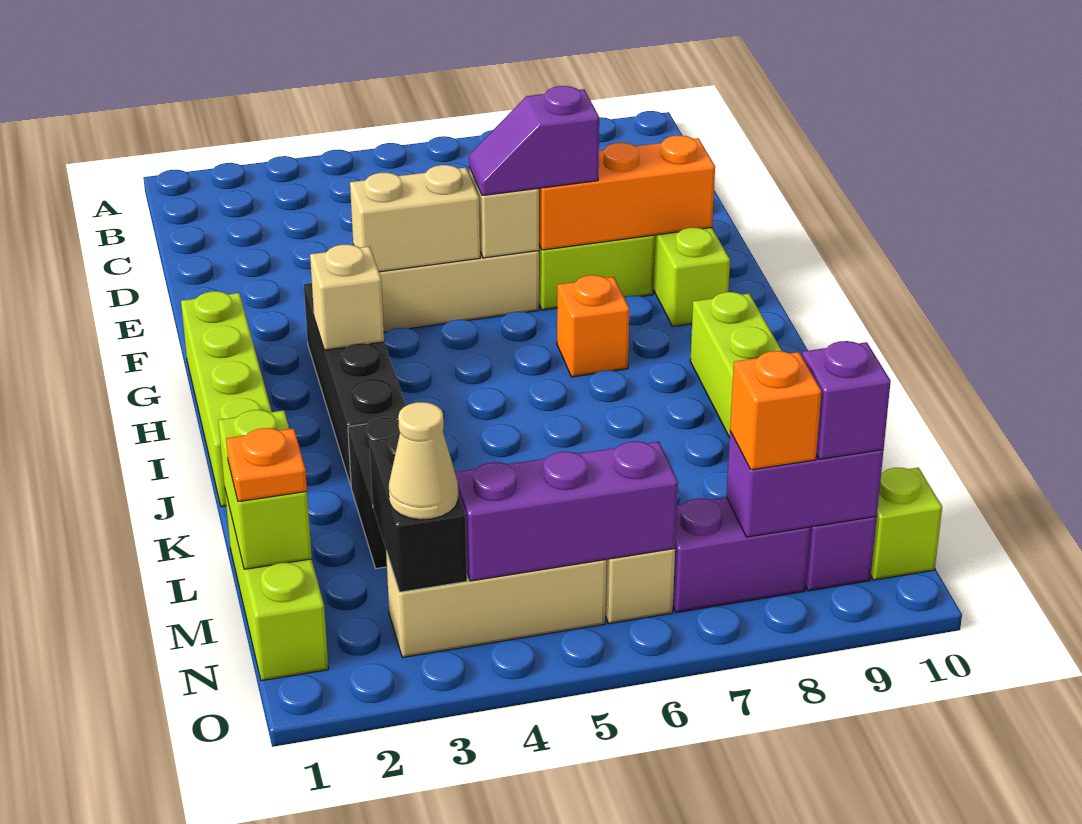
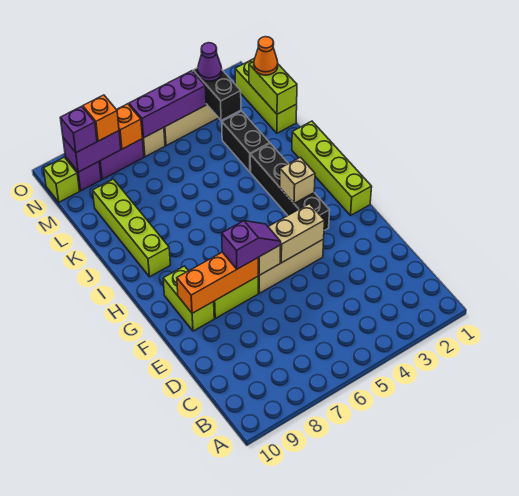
orange 1x1 brick [557,275,629,377] -> orange 1x1 brick moved to [116,104,142,149]
orange 1x1 plate [226,428,307,502] -> orange 1x1 cone [254,37,278,75]
tan 1x1 cone [389,402,458,520] -> purple 1x1 cone [198,43,222,81]

